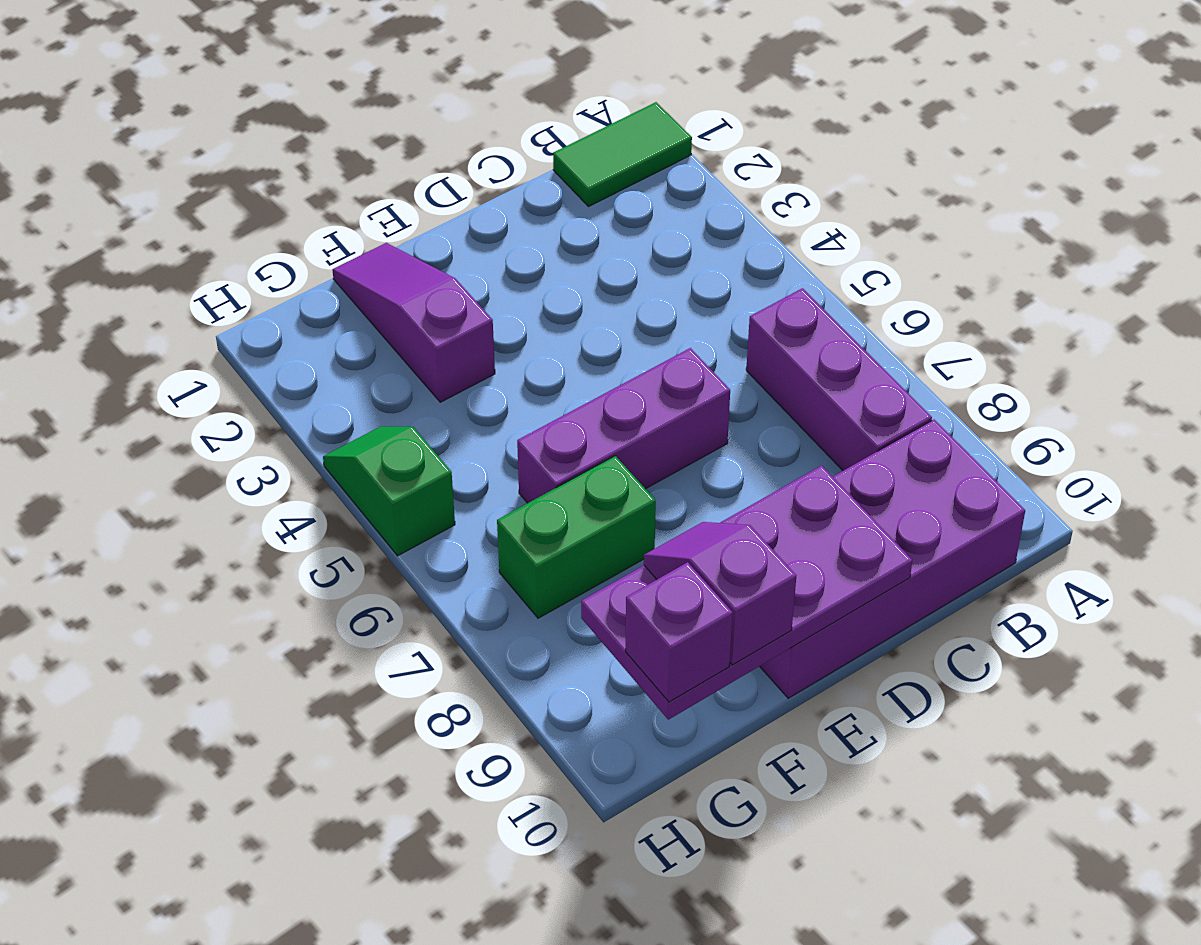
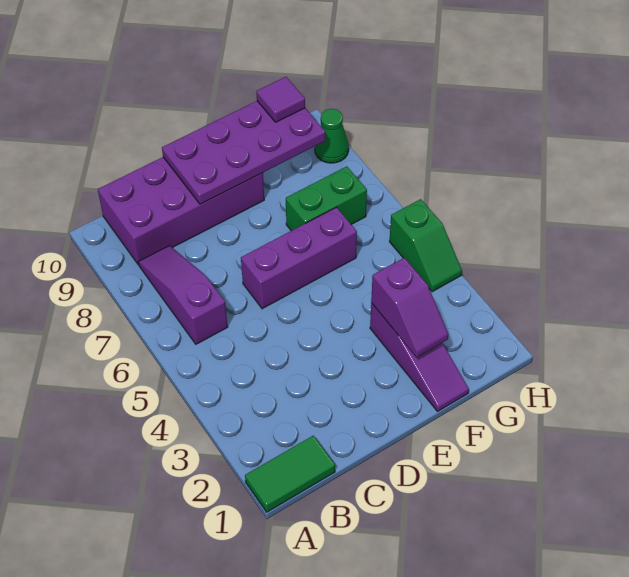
purple 1x3 brick [746,288,932,471] -> purple 1x3 slope [139,246,228,344]
purple 1x2 slope [644,522,796,665] -> purple 1x2 slope moved to [371,258,448,357]
purple 1x1 brick [625,562,733,702] -> purple 1x1 tile [256,77,305,122]
none -> green 1x1 cone [315,109,349,163]

